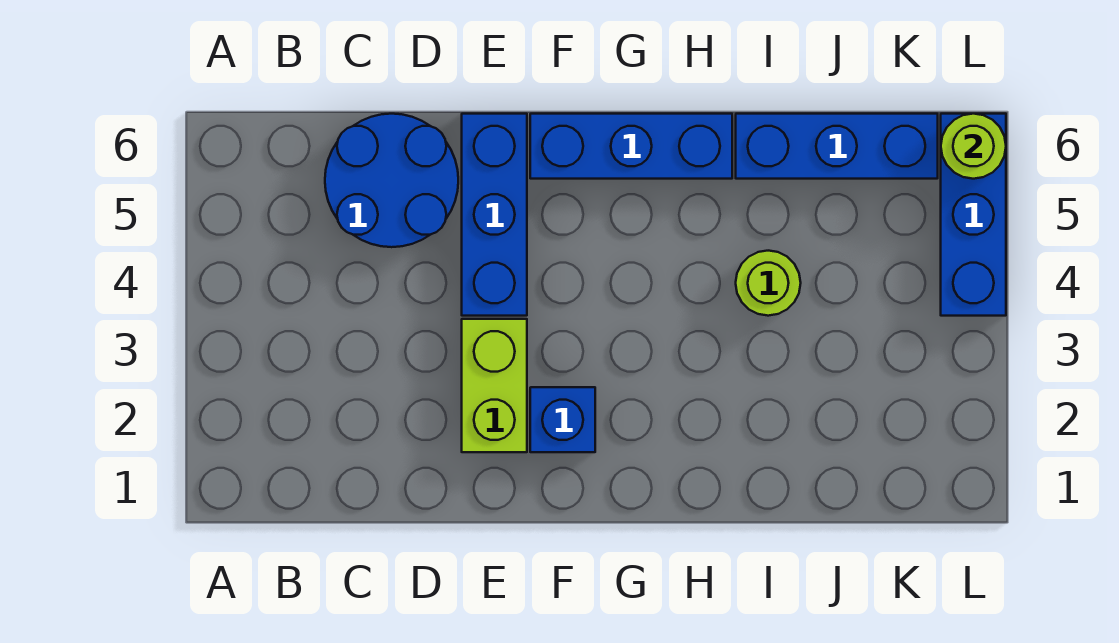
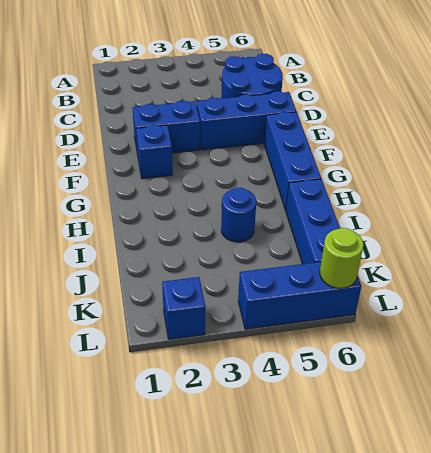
lime 1x2 brick [462,319,527,452] -> blue 1x2 brick [133,101,200,154]
lime 1x1 round brick [736,251,801,316] -> blue 1x1 round brick [221,188,256,242]
none -> blue 1x1 brick [162,277,205,339]

